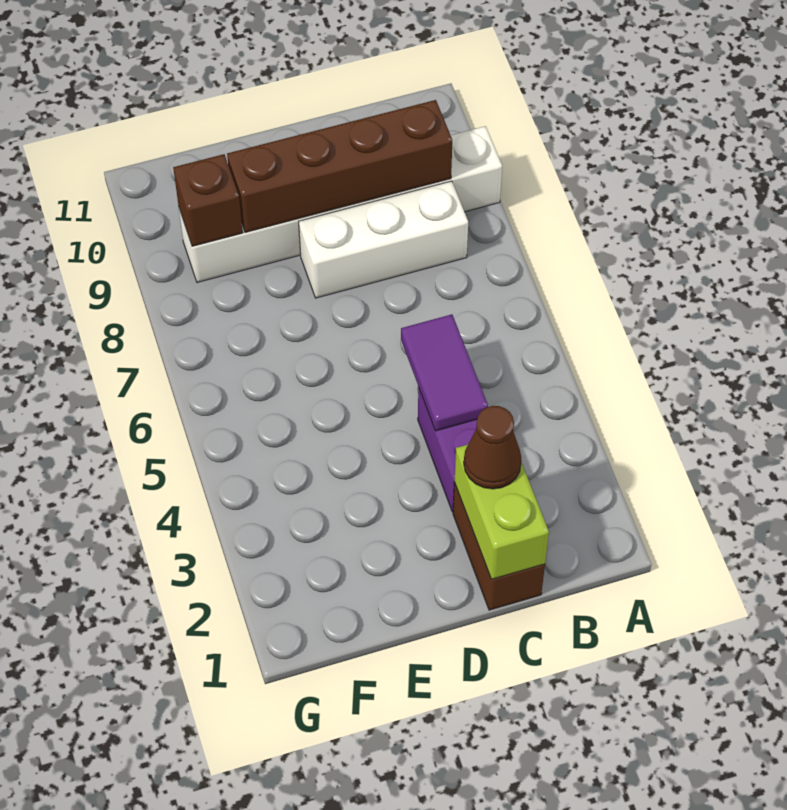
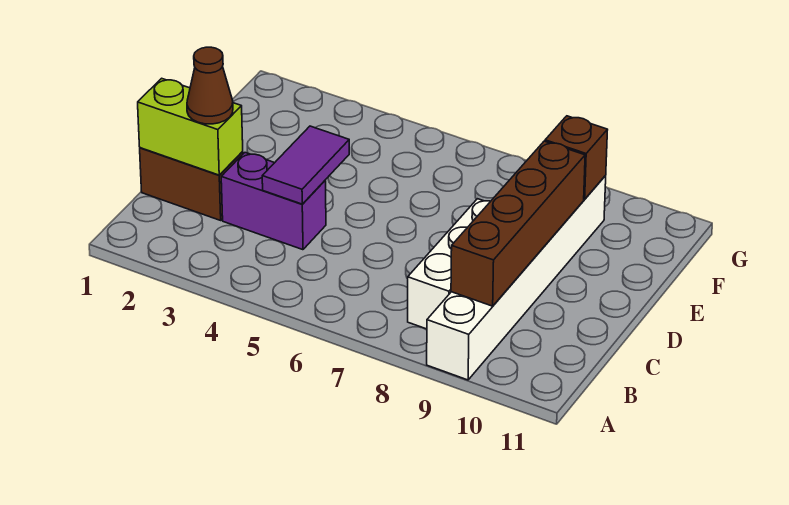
purple 1x2 tile [401,314,488,431] -> purple 1x2 tile turned to [262,126,349,204]

